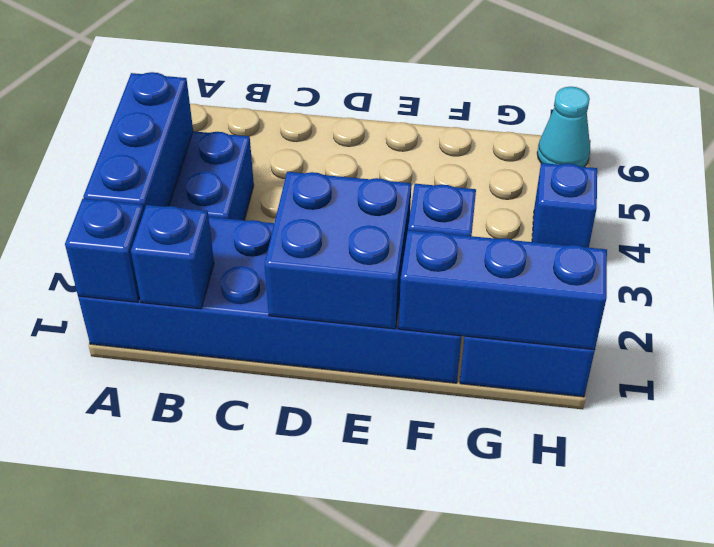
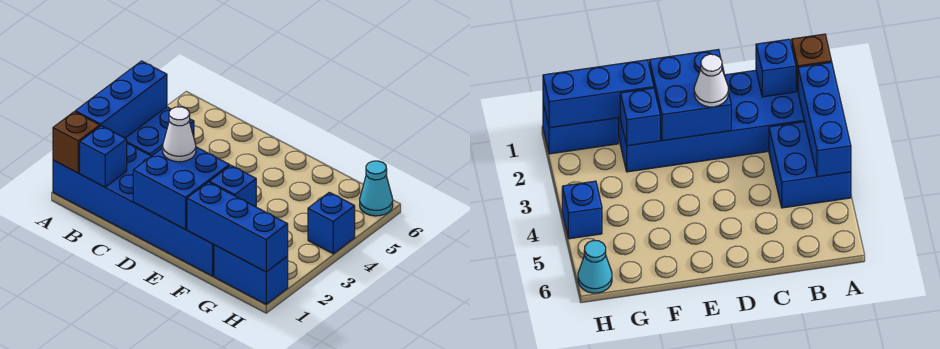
blue 1x1 brick [65,199,144,302] -> brown 1x1 brick [53,112,100,173]
none -> white 1x1 cone [163,107,196,162]

